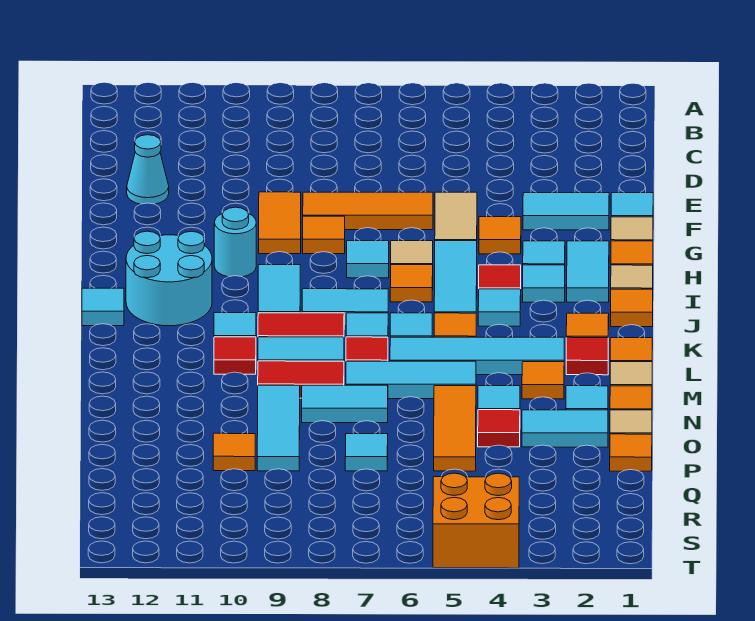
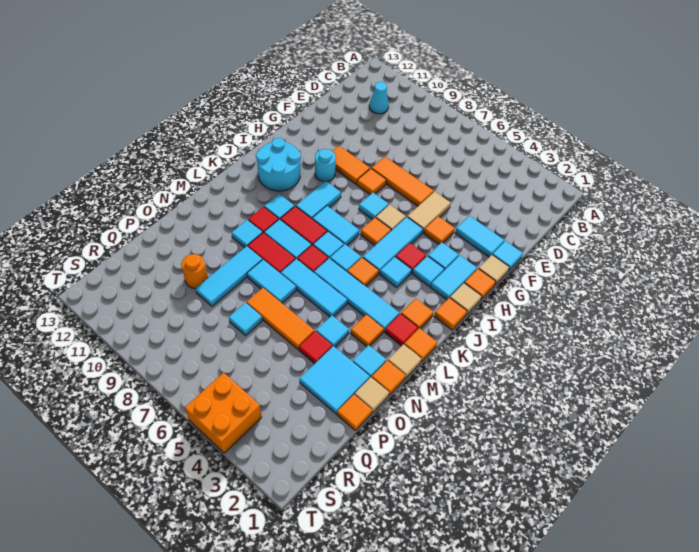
cyan 1x1 cone [127,135,169,204] -> cyan 1x1 cone moved to [369,82,389,114]
orange 1x2 tile [259,192,301,254] -> orange 1x2 tile turned to [333,146,370,184]
cyan 1x1 tile [82,288,124,326] -> cyan 1x1 tile moved to [232,220,263,248]
orange 1x3 tile [434,386,476,471] -> orange 1x3 tile turned to [246,288,314,349]
cyan 1x2 tile [522,410,608,447] -> cyan 2x2 tile [299,346,370,414]
orange 1x1 tile [213,433,255,471] -> orange 1x1 round brick [181,254,208,289]

